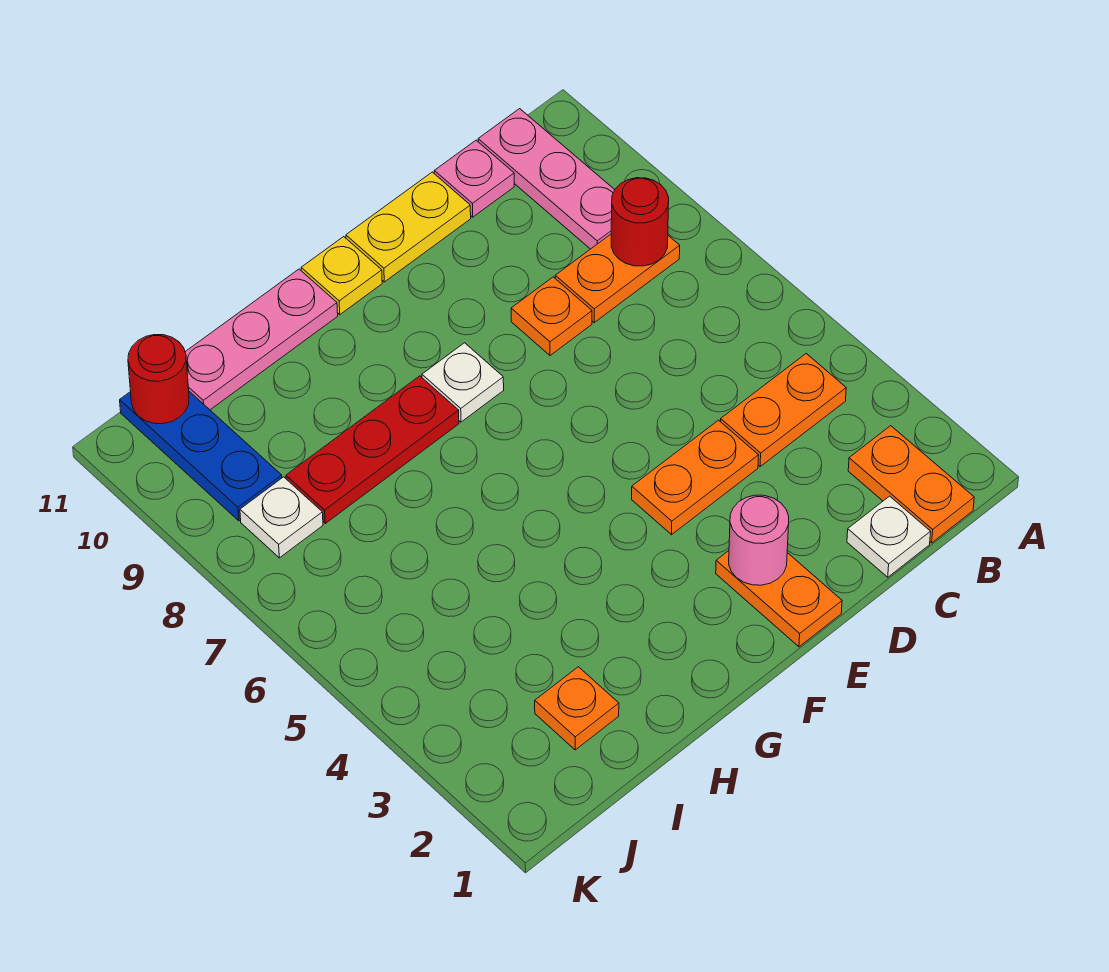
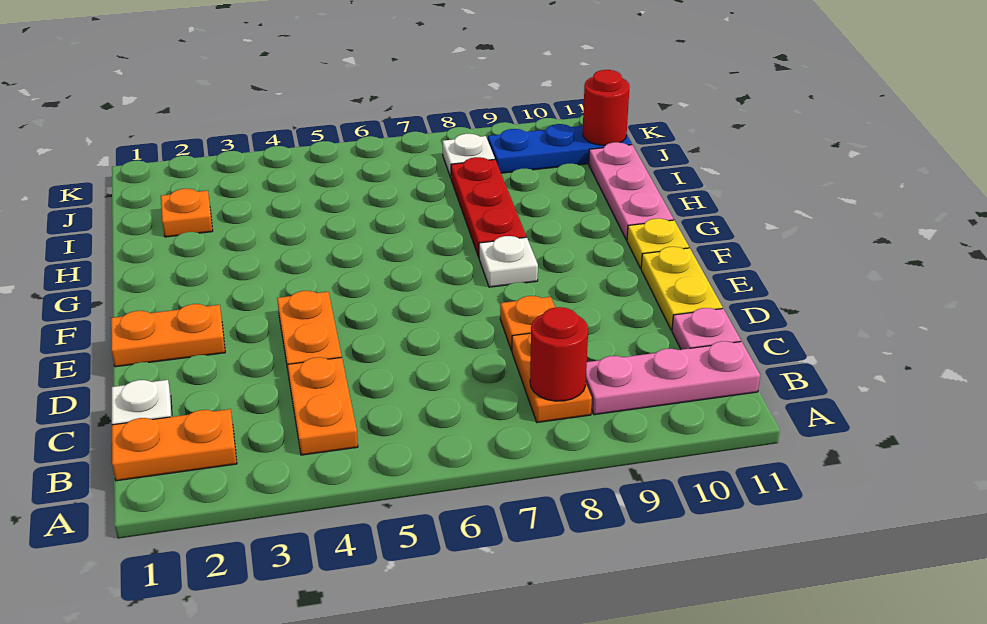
pink 1x1 round brick [729,495,789,585] -> none

